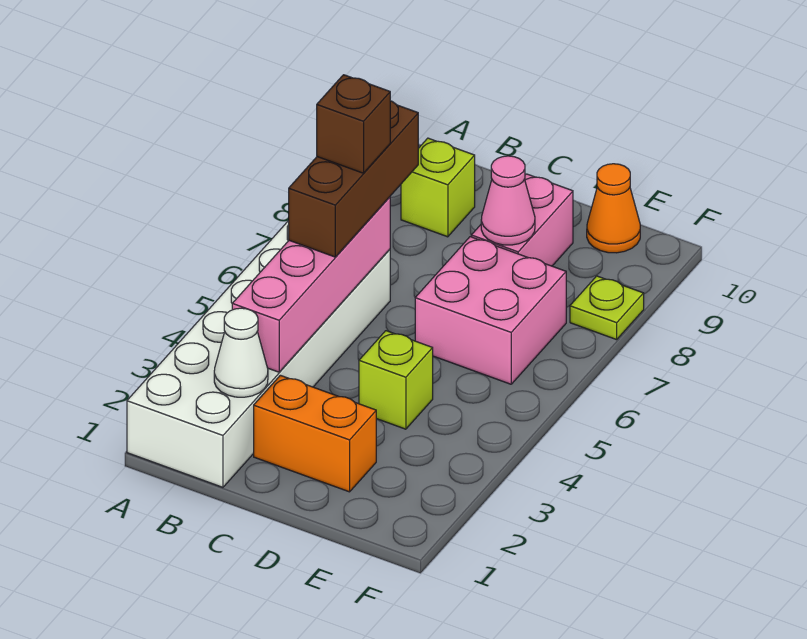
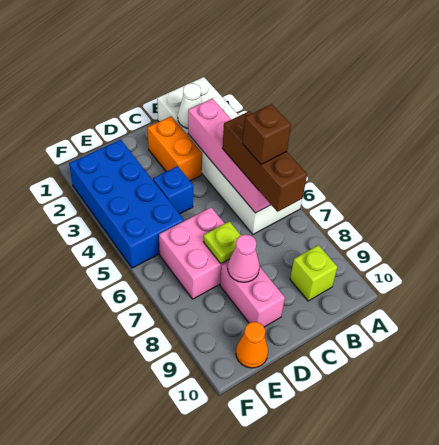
orange 1x2 brick [254,375,376,492] -> orange 1x2 brick turned to [148,116,202,181]
lime 1x1 brick [359,331,433,429] -> blue 1x1 brick [153,166,193,214]
none -> blue 2x4 brick [69,140,184,268]
lime 1x1 plate [570,276,644,340] -> lime 1x1 plate moved to [203,221,241,263]

